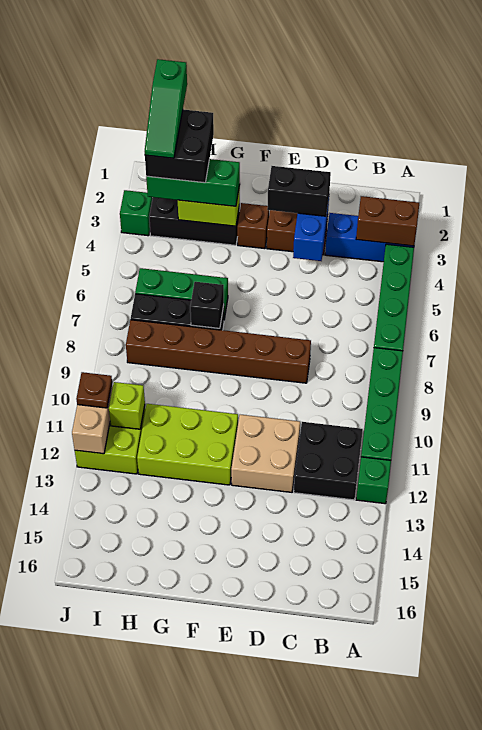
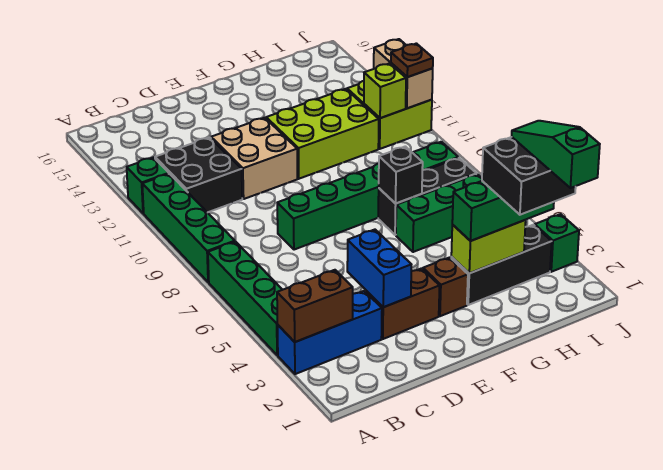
black 1x2 brick [267,166,331,216] -> none
brown 1x6 brick [126,320,311,383] -> green 1x6 brick [277,142,458,250]

